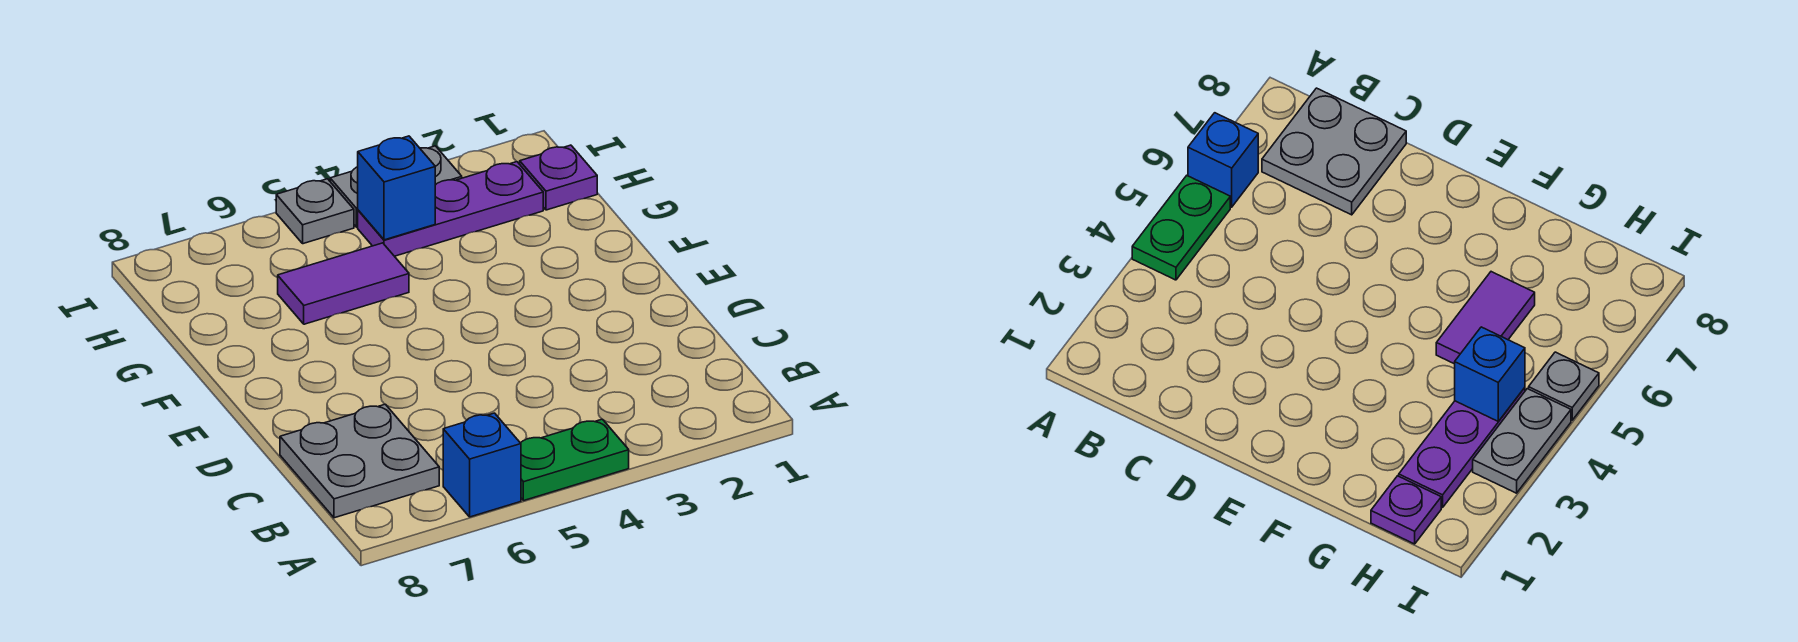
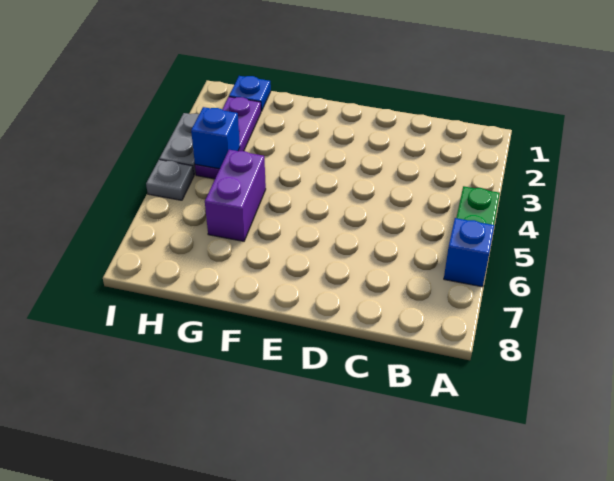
grey 2x2 plate [280,404,439,518] -> none
purple 1x2 tile [278,243,409,324] -> purple 1x2 brick [205,150,266,241]
purple 1x1 plate [520,145,597,210] -> blue 1x1 plate [229,76,271,111]

